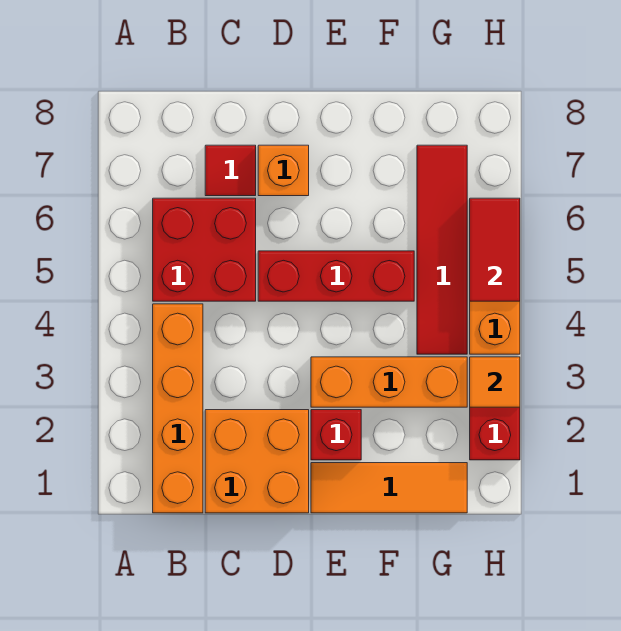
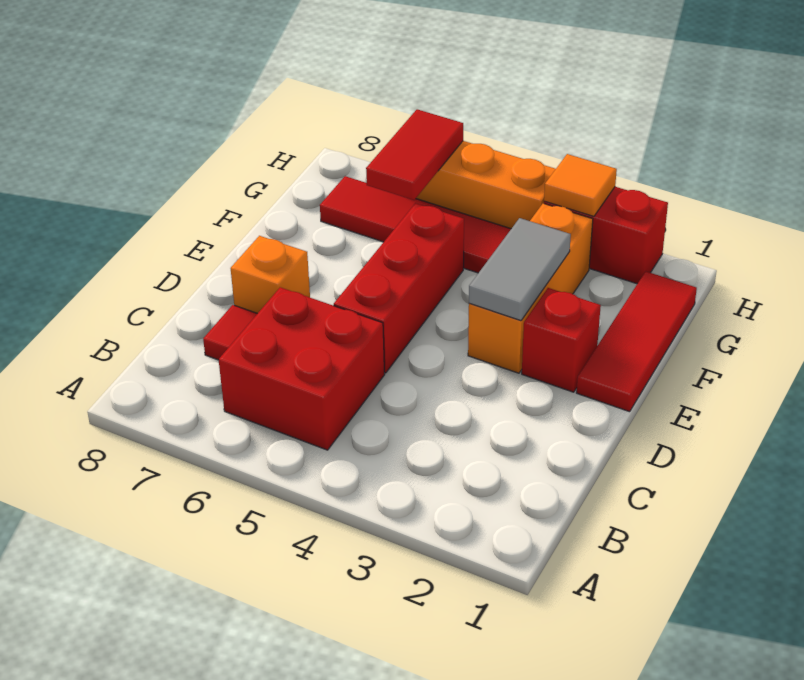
orange 1x4 brick [153,304,203,513] -> none
orange 2x2 brick [205,410,309,513] -> none
orange 1x3 tile [311,463,467,513] -> red 1x3 tile [576,272,697,412]
none -> grey 1x2 tile [469,218,571,321]
red 1x2 tile [470,198,520,301] -> red 1x2 tile turned to [366,109,463,200]

